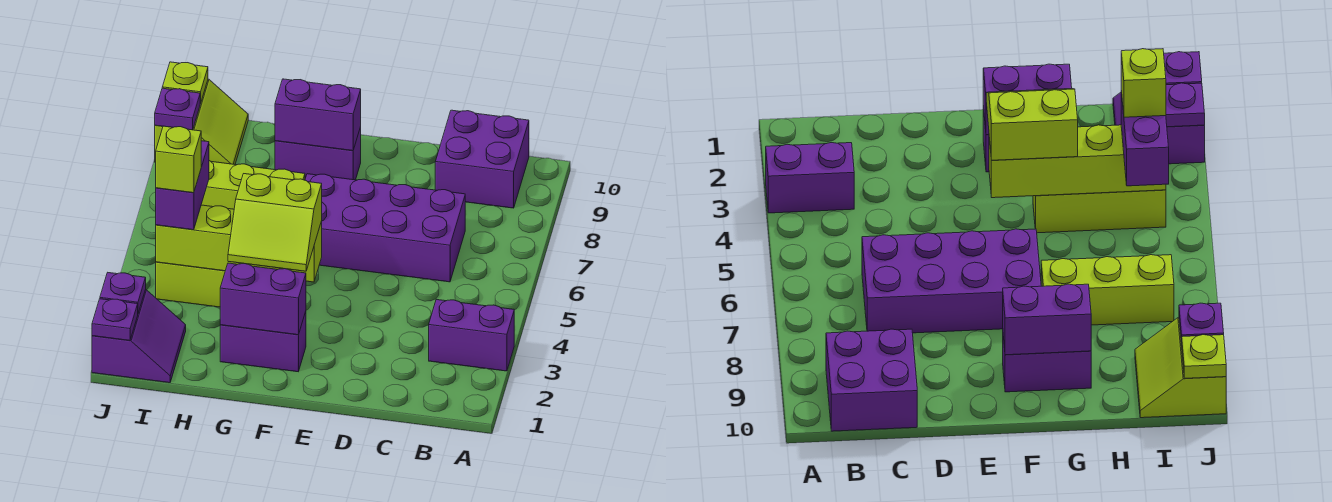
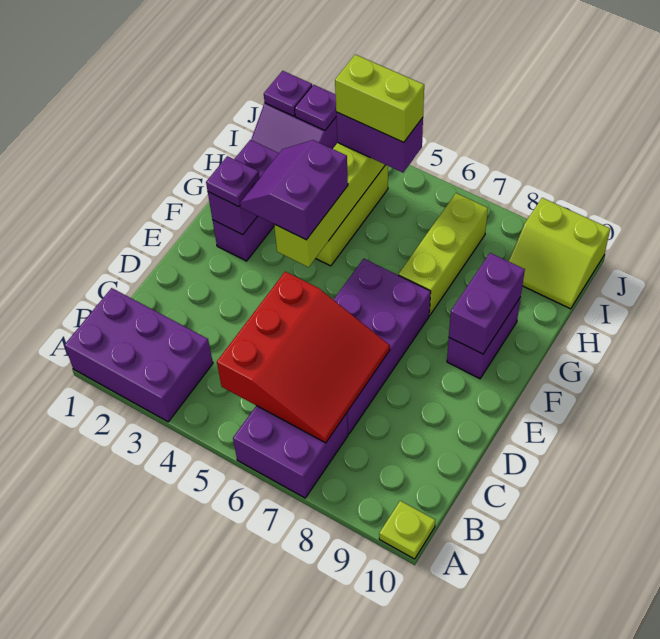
purple 1x2 brick [429,300,514,371] -> purple 2x3 brick [65,288,213,422]
none -> red 3x3 slope [217,272,390,443]
purple 2x2 brick [435,110,529,208] -> purple 2x2 brick moved to [233,406,348,498]
lime 2x2 slope [228,174,322,271] -> purple 2x2 slope [240,140,348,240]
lime 1x1 brick [156,126,201,193] -> lime 1x2 brick [335,54,424,143]
purple 1x1 plate [155,88,200,130] -> purple 1x1 plate moved to [206,156,259,207]
lime 1x1 plate [162,62,208,104] -> lime 1x1 plate moved to [379,501,435,559]

